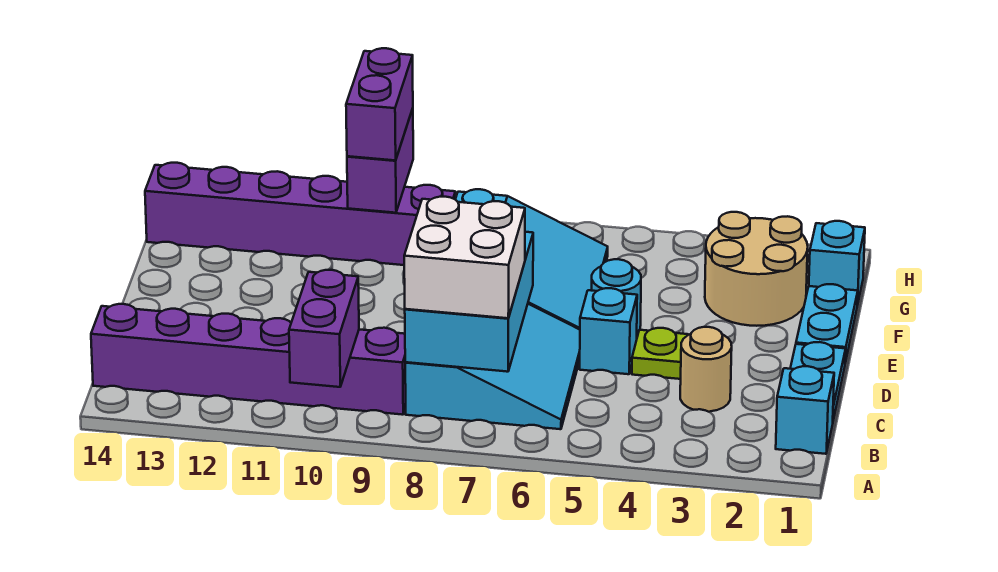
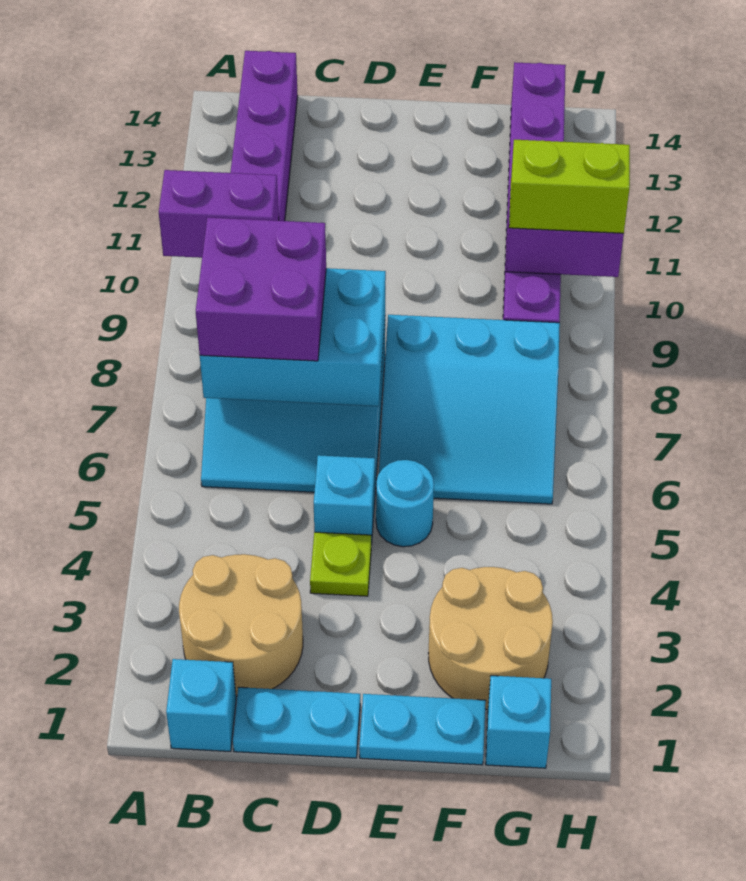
white 2x2 brick [404,197,525,318] -> purple 2x2 brick [196,217,326,361]
tan 1x1 round brick [680,327,732,412] -> tan 2x2 round brick [179,554,303,696]
purple 1x2 brick [346,48,413,160] -> lime 1x2 brick [509,140,630,233]

